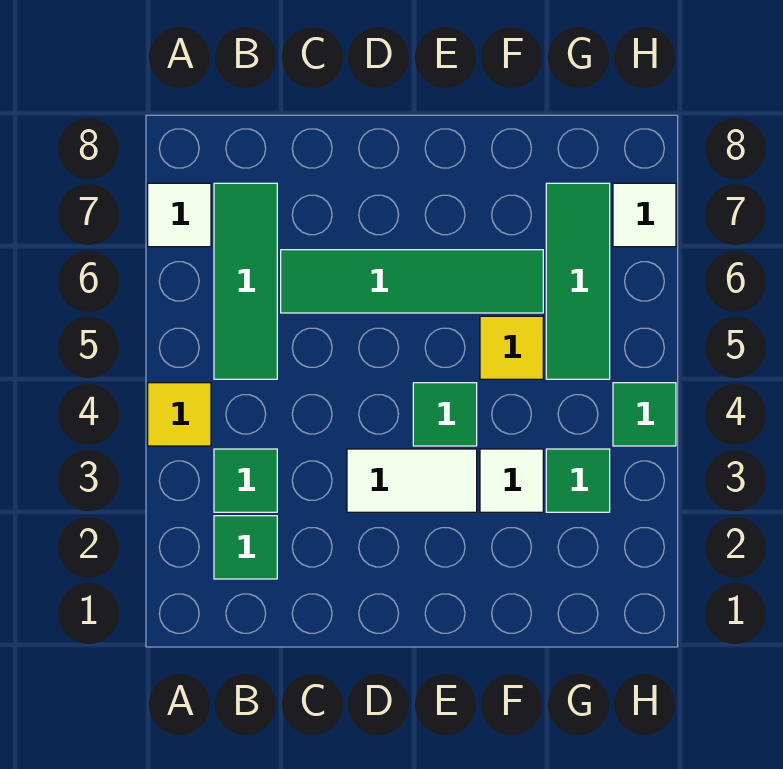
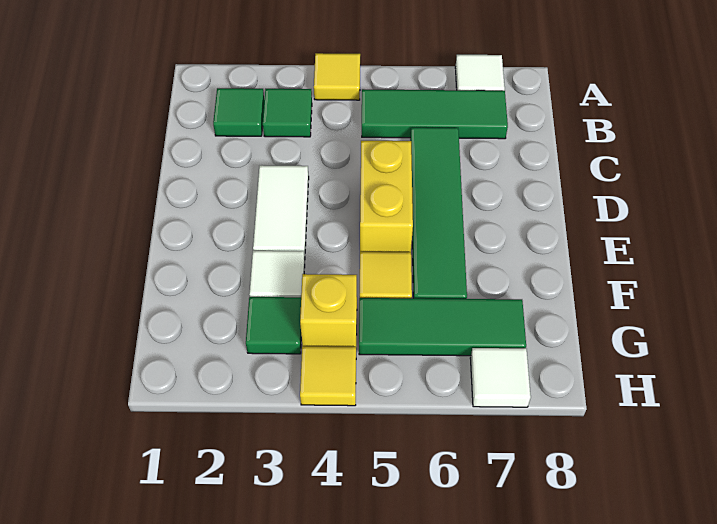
none -> yellow 1x2 brick [360,141,413,252]
green 1x1 tile [413,383,477,446] -> none
none -> yellow 1x1 brick [300,274,357,347]
green 1x1 tile [613,383,676,446] -> yellow 1x1 tile [300,346,356,406]

